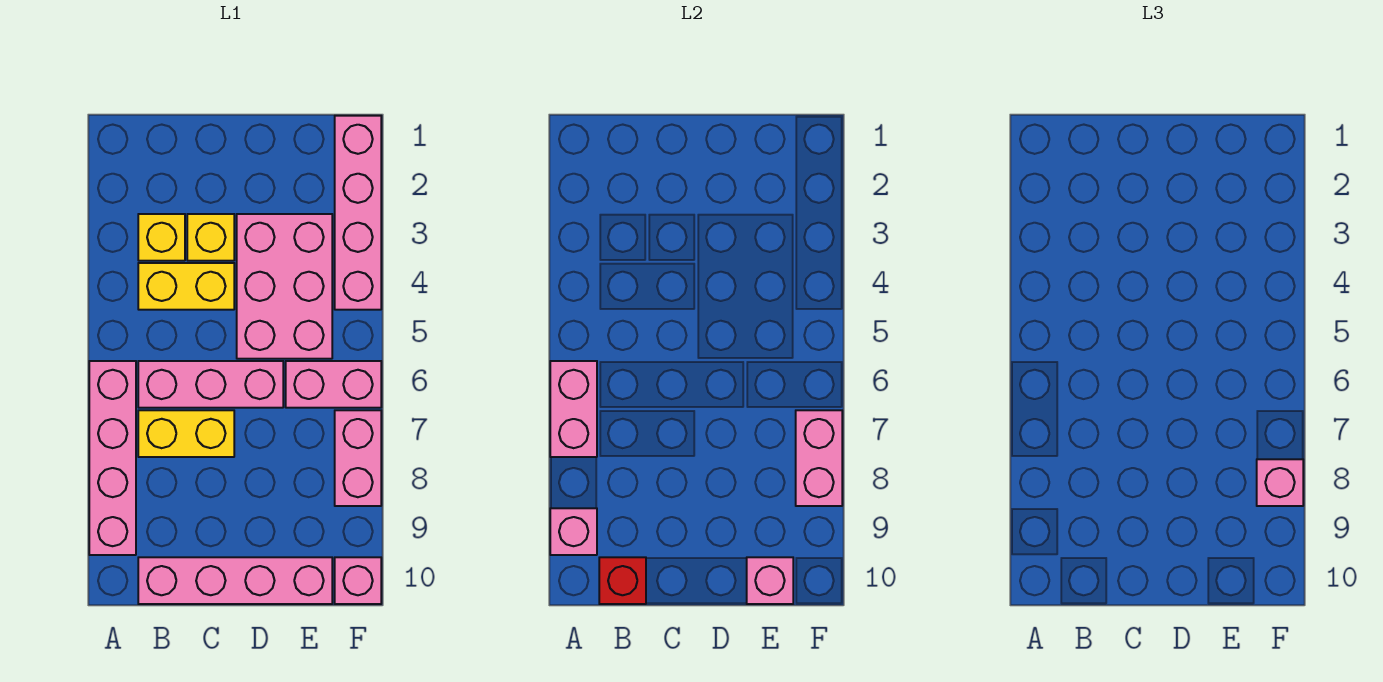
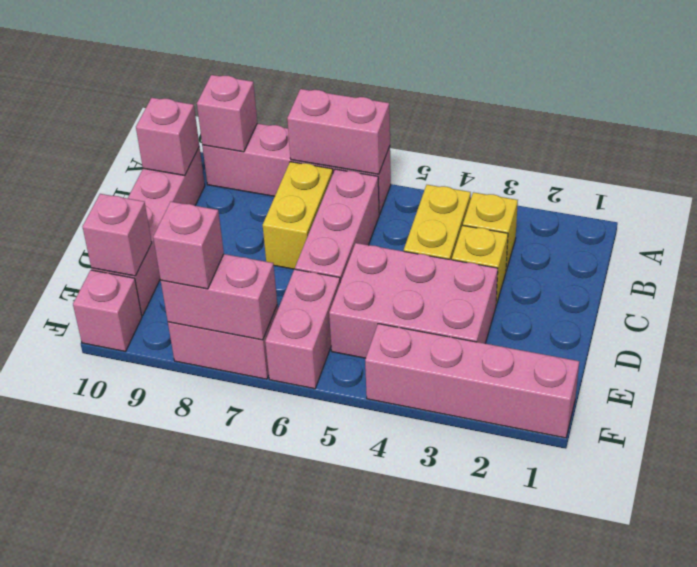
red 1x1 brick [599,557,646,604] -> pink 1x1 brick [136,98,199,176]

